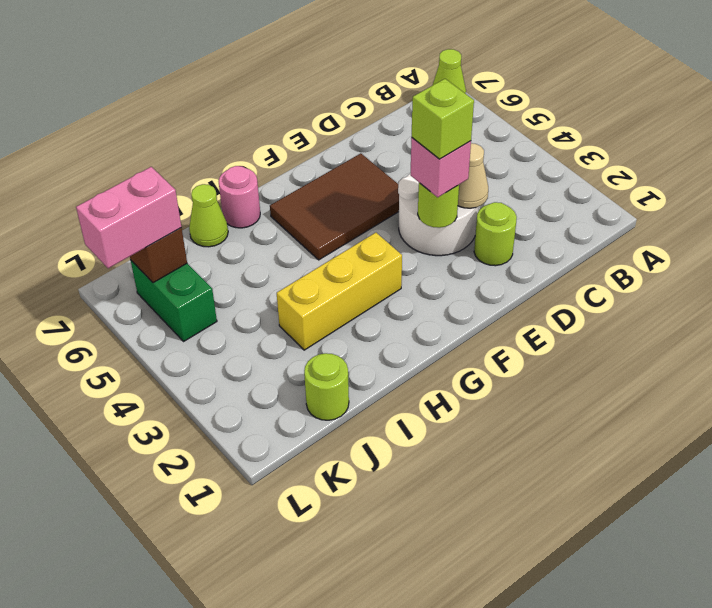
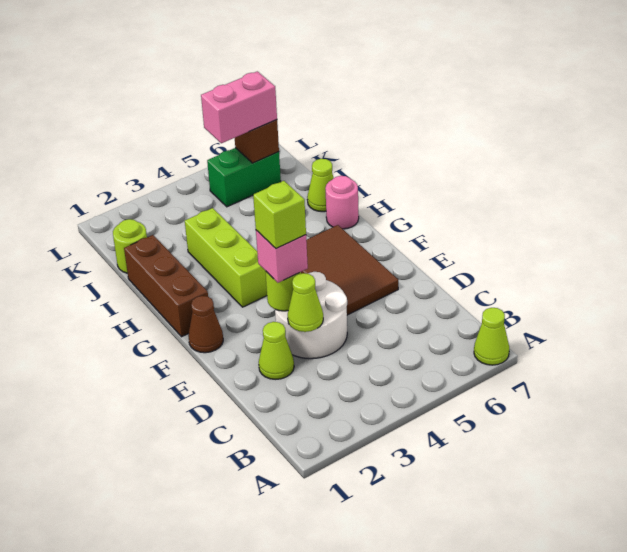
lime 1x1 round brick [474,202,517,266] -> lime 1x1 cone [259,322,294,379]
tan 1x1 cone [458,143,488,208] -> lime 1x1 cone [288,273,323,332]
none -> brown 1x1 cone [188,296,223,353]
none -> brown 1x3 brick [124,235,208,337]
yellow 1x3 brick [277,233,402,350] -> lime 1x3 brick [185,208,267,307]
pink 1x2 brick [76,167,181,268] -> pink 1x2 brick turned to [201,71,277,143]

